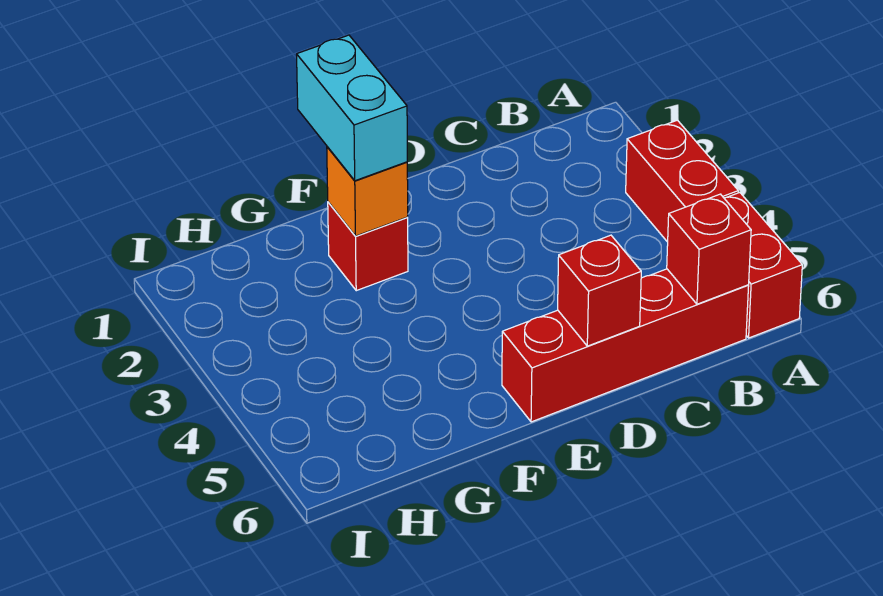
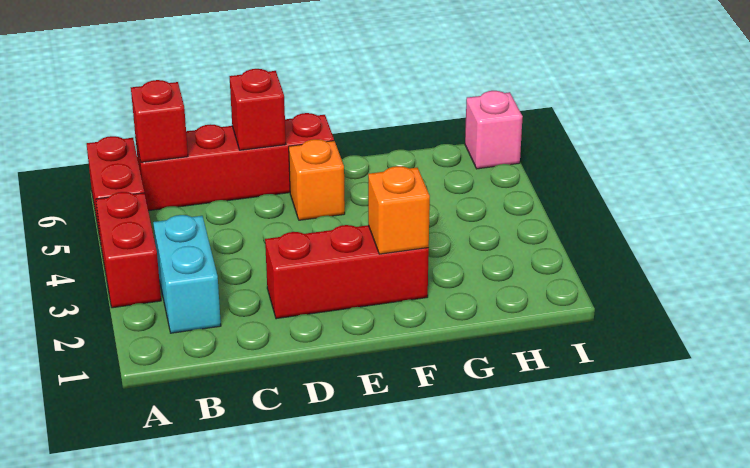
none -> orange 1x1 brick [289,139,345,220]
cyan 1x2 brick [297,35,407,181] -> cyan 1x2 brick moved to [153,215,221,333]
red 1x1 brick [328,202,408,291] -> red 1x3 brick [265,225,429,319]
none -> pink 1x1 brick [465,91,523,169]

